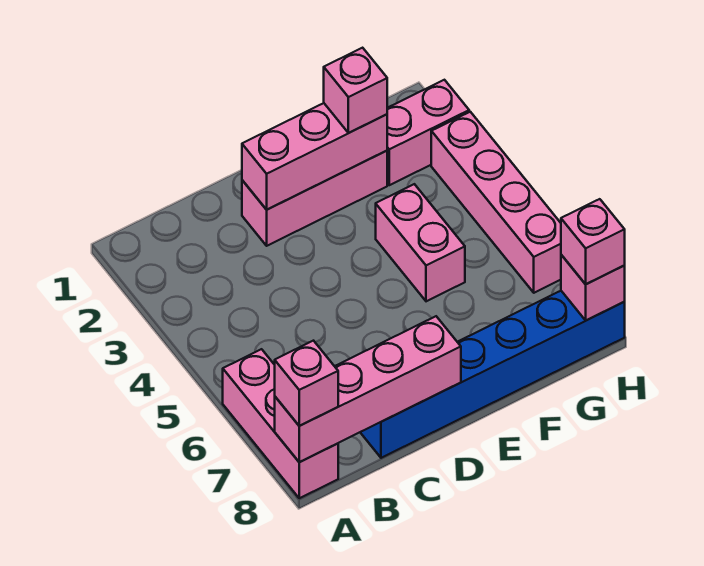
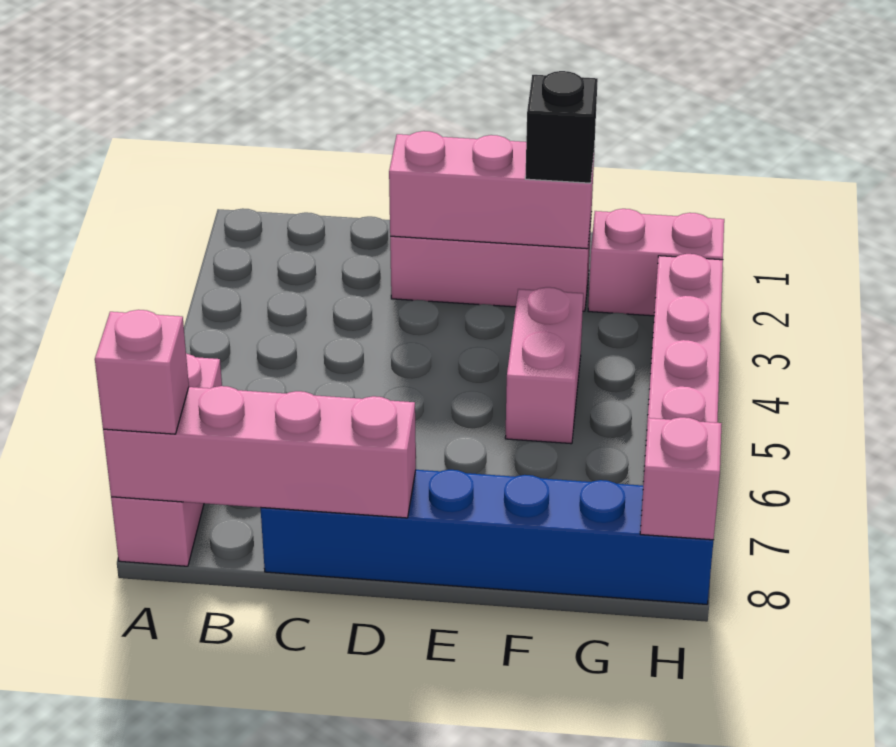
pink 1x1 brick [324,48,387,133] -> black 1x1 brick [525,71,598,183]
pink 1x1 brick [561,199,625,284] -> none

